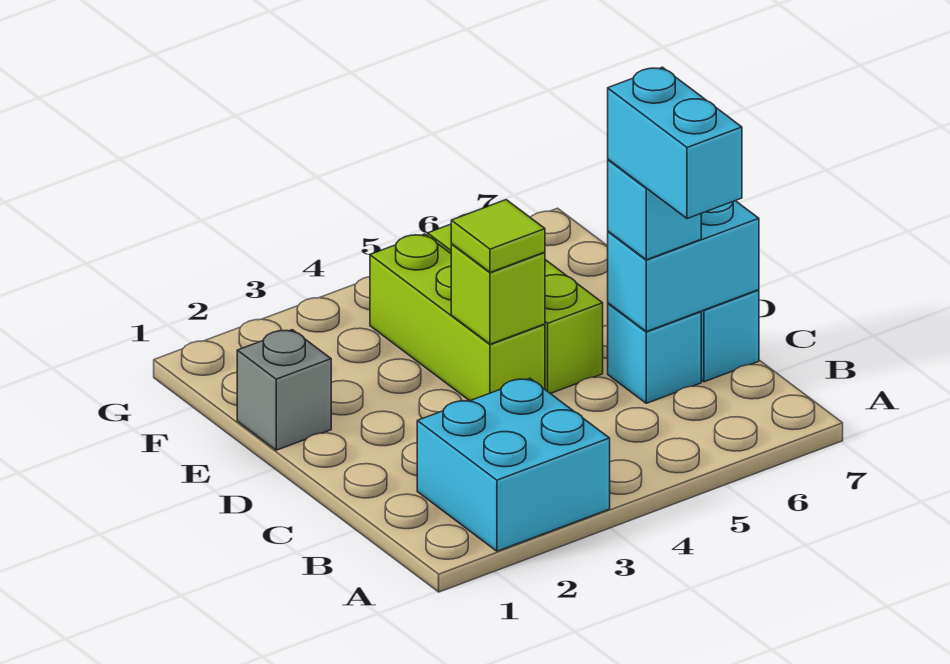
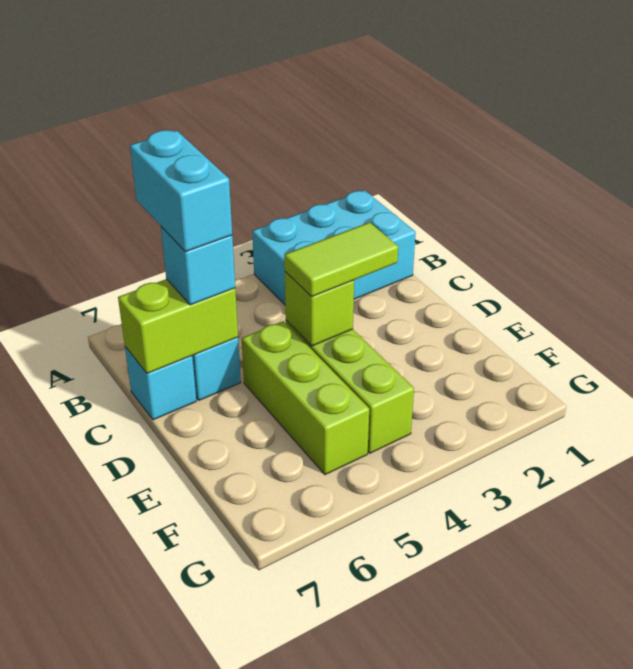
cyan 2x2 brick [417,378,610,551] -> cyan 2x3 brick [252,190,416,305]
cyan 1x2 brick [608,201,759,332] -> lime 1x2 brick [118,279,238,374]
lime 1x1 tile [451,200,545,272] -> lime 1x2 tile [284,222,398,297]
grey 1x1 brick [237,330,331,450] -> none

